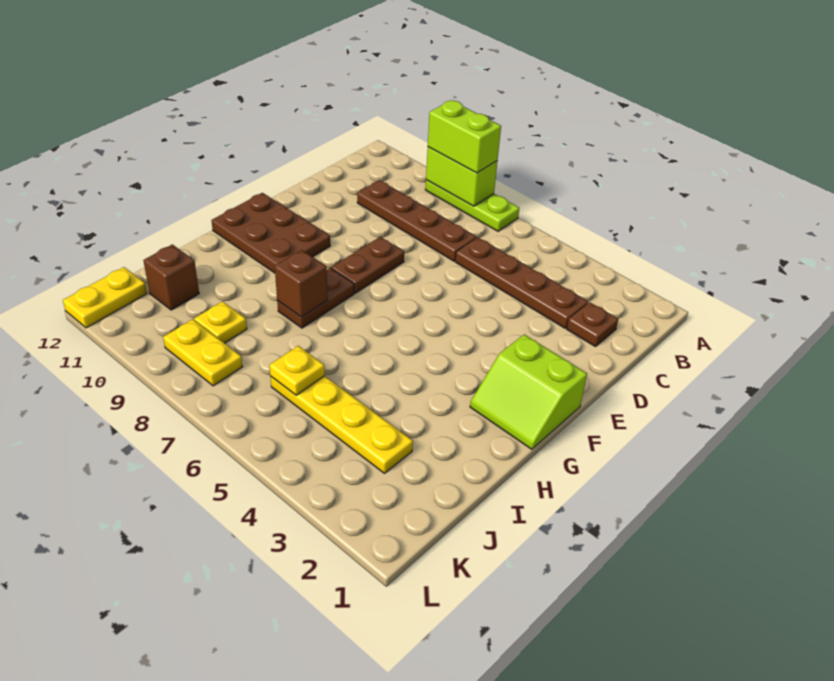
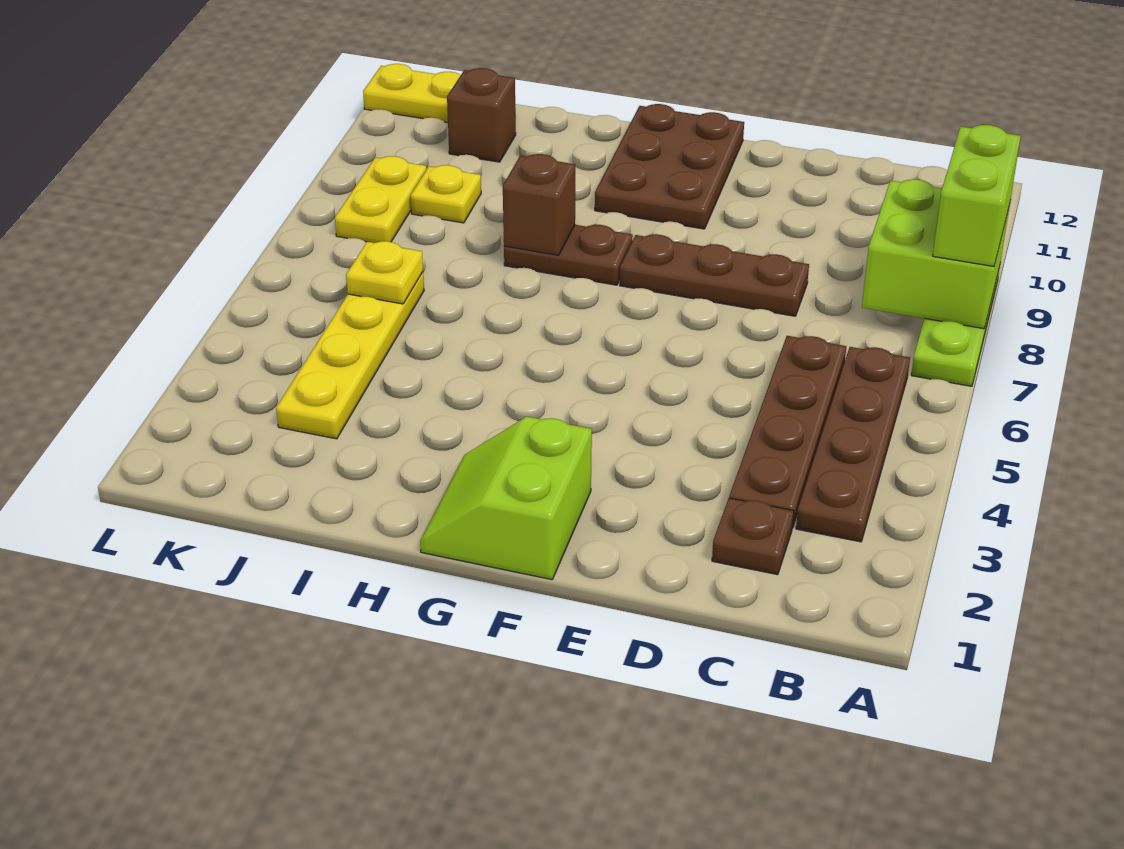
lime 1x2 brick [426,147,497,206] -> lime 2x2 brick [862,179,1010,329]
brown 1x4 plate [357,180,476,261] -> brown 1x4 plate moved to [796,347,910,542]
brown 1x2 plate [331,237,404,293] -> brown 1x3 plate [620,234,809,316]

